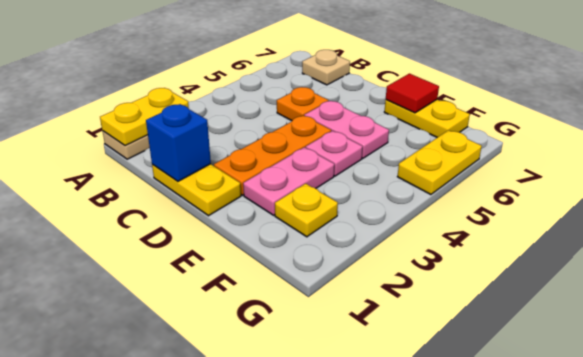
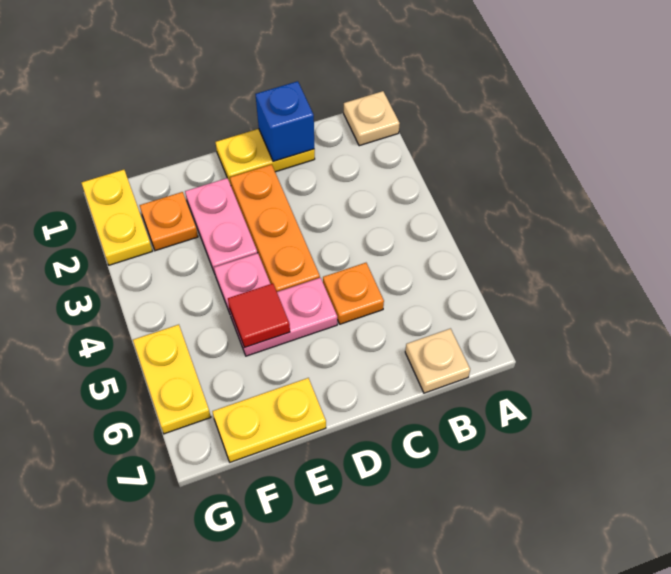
yellow 1x2 plate [100,88,189,146] -> yellow 1x2 plate moved to [82,170,152,265]
red 1x1 tile [386,74,439,113] -> red 1x1 tile moved to [228,283,290,348]
yellow 1x1 plate [275,184,338,237] -> orange 1x1 plate [140,192,198,251]

